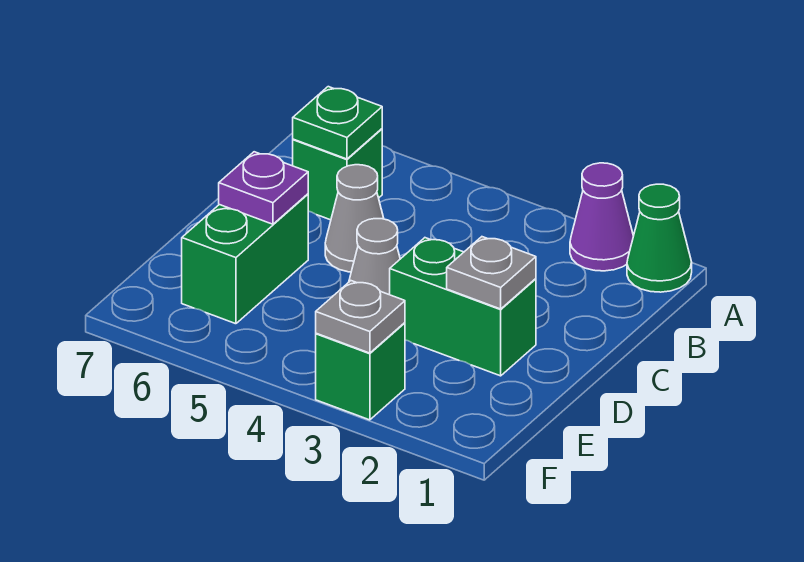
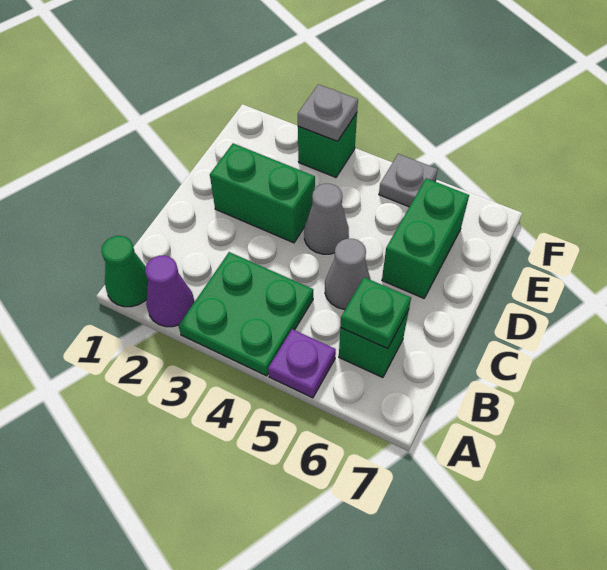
none -> green 2x2 plate [178,252,313,376]
grey 1x1 plate [447,237,536,309] -> grey 1x1 plate moved to [379,154,438,207]
purple 1x1 plate [219,152,308,224] -> purple 1x1 plate moved to [268,329,336,398]

